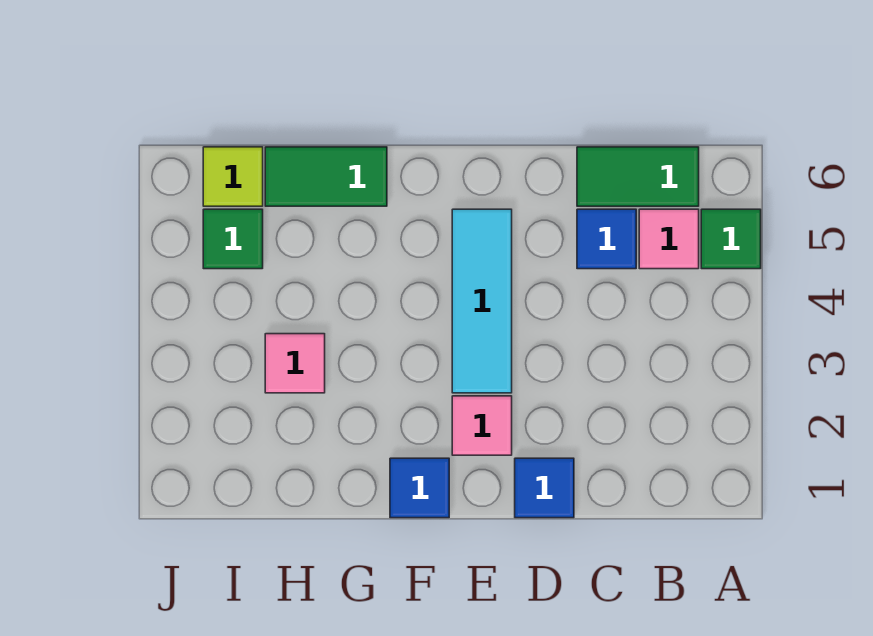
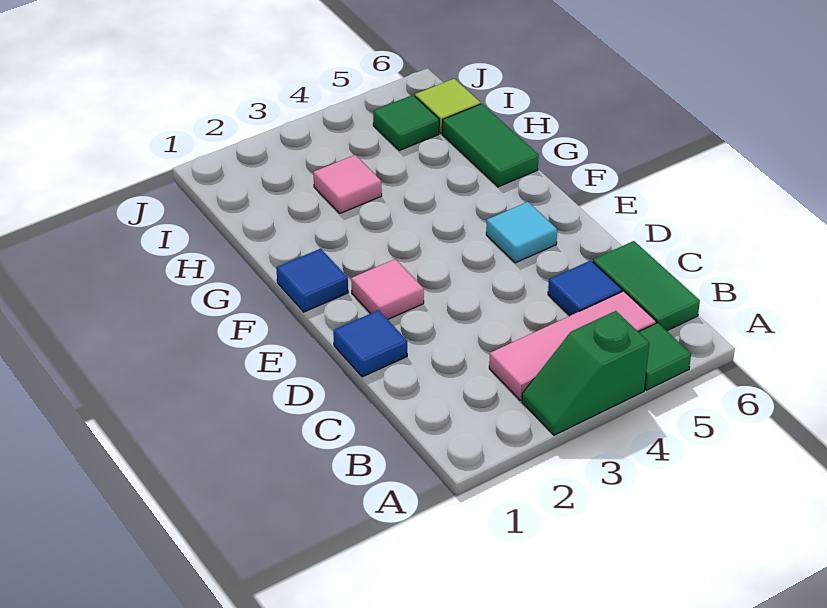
none -> green 1x2 slope [522,311,649,435]
pink 1x1 tile [639,209,699,269] -> pink 1x3 tile [489,291,656,400]
cyan 1x3 tile [452,209,512,393] -> cyan 1x1 tile [486,202,557,263]

